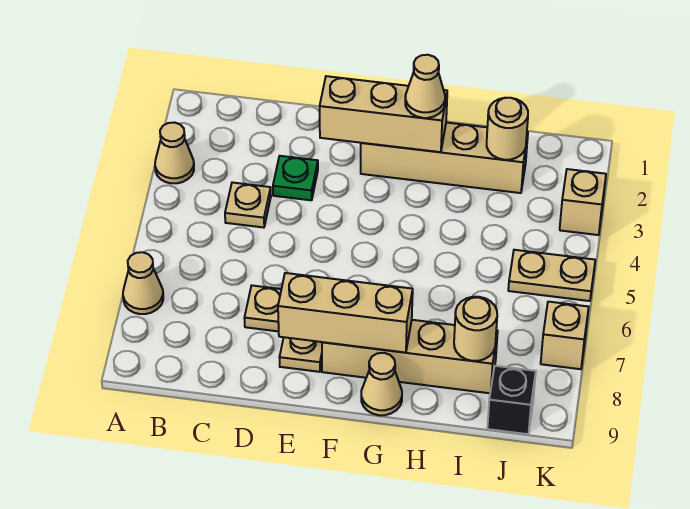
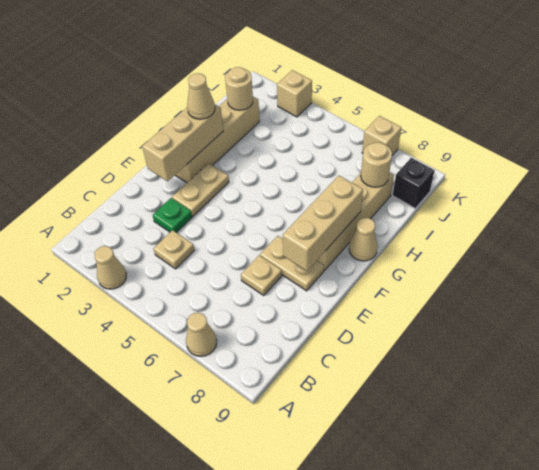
tan 1x2 plate [508,250,595,301] -> tan 1x2 plate moved to [172,163,229,216]

